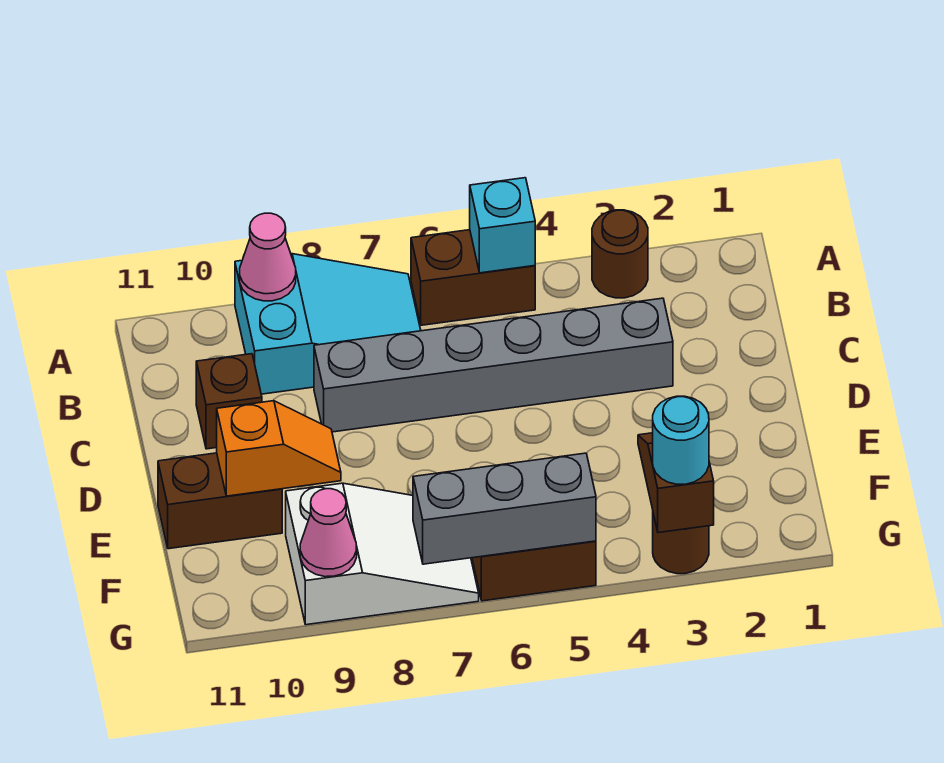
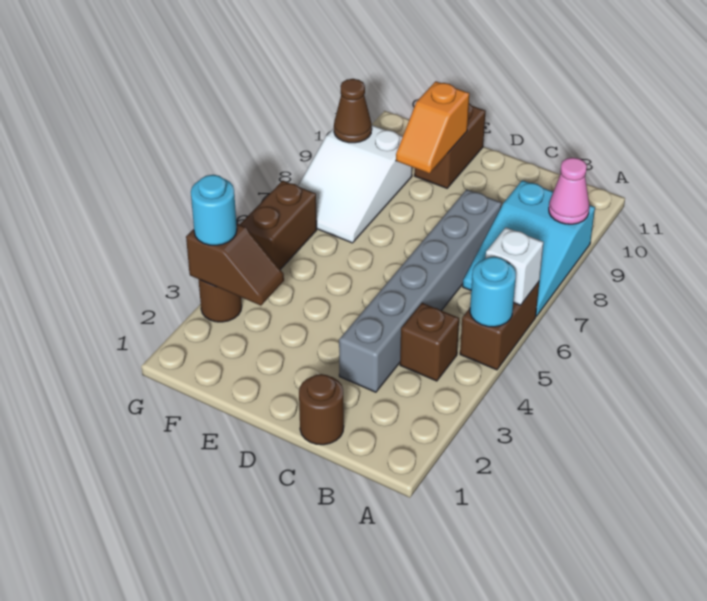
brown 1x1 round brick [592,210,648,298] -> brown 1x1 round brick moved to [299,374,344,445]
cyan 1x1 brick [470,178,535,273] -> cyan 1x1 round brick [470,257,516,327]
none -> white 1x1 brick [486,227,544,305]
brown 1x1 brick [196,354,262,449] -> brown 1x1 brick moved to [400,303,459,381]
grey 1x3 brick [413,453,596,564] -> none
pink 1x1 cone [300,489,357,577] -> brown 1x1 cone [334,79,372,143]

